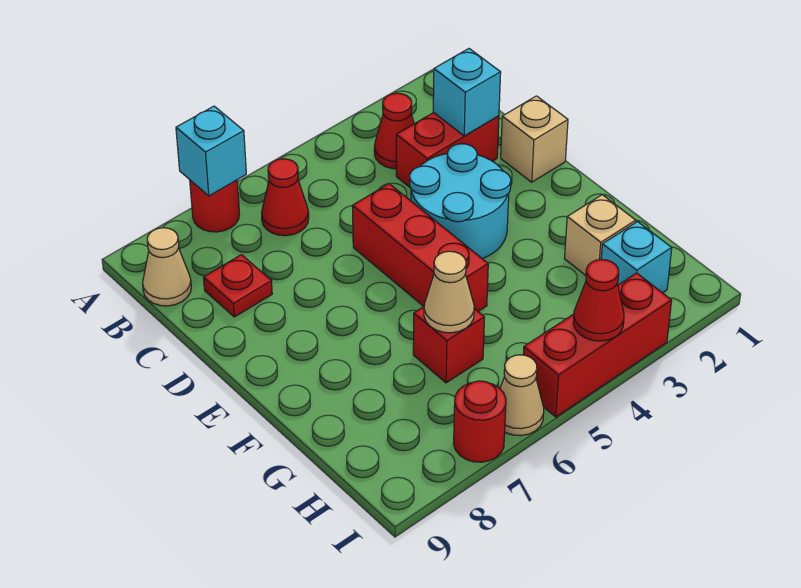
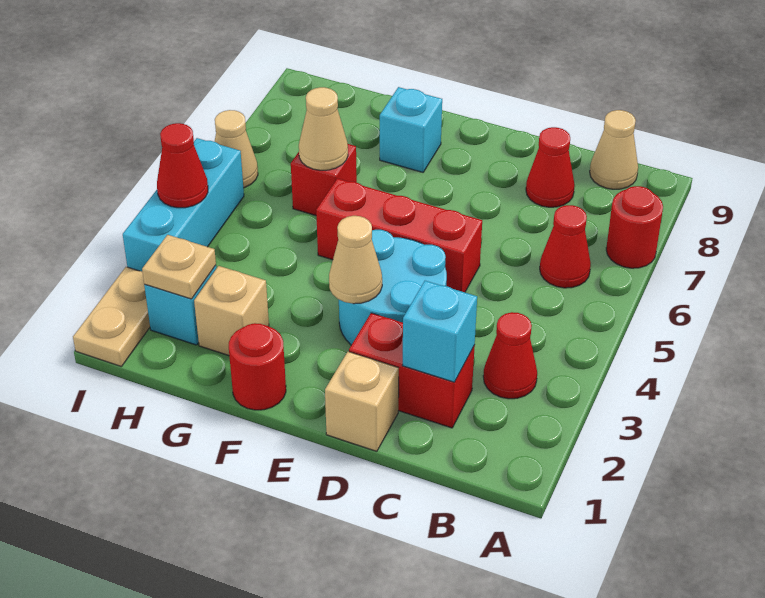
cyan 1x1 brick [176,106,246,196] -> cyan 1x1 brick moved to [380,87,442,172]
red 1x2 brick [396,113,499,187] -> red 1x2 brick turned to [349,313,475,428]
red 1x1 plate [203,255,272,317] -> red 1x1 cone [526,127,575,207]
none -> tan 1x1 cone [329,216,382,304]
none -> tan 1x1 plate [142,235,216,299]
none -> tan 1x2 plate [73,267,150,367]
red 1x3 brick [523,273,672,417] -> cyan 1x3 brick [123,138,244,272]
red 1x1 round brick [454,381,506,462] -> red 1x1 round brick moved to [229,323,286,410]

